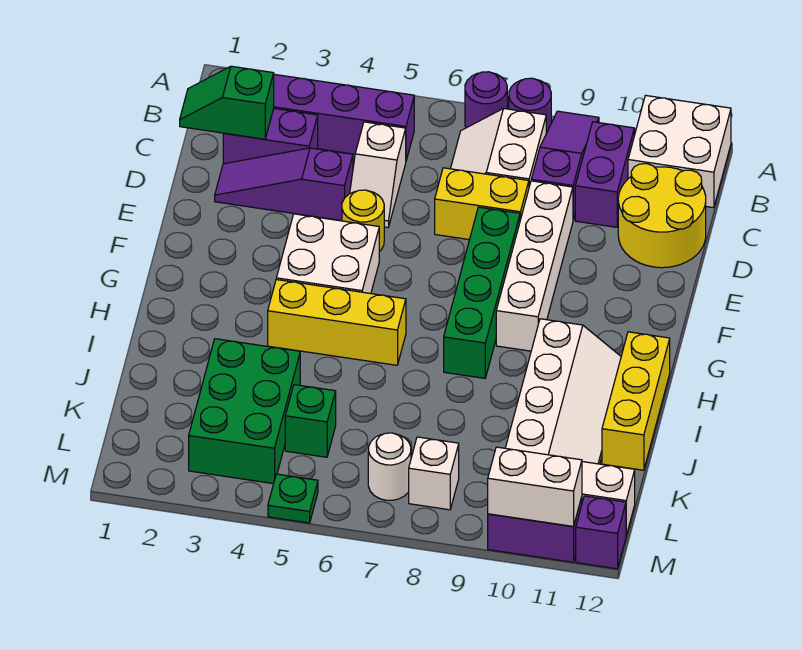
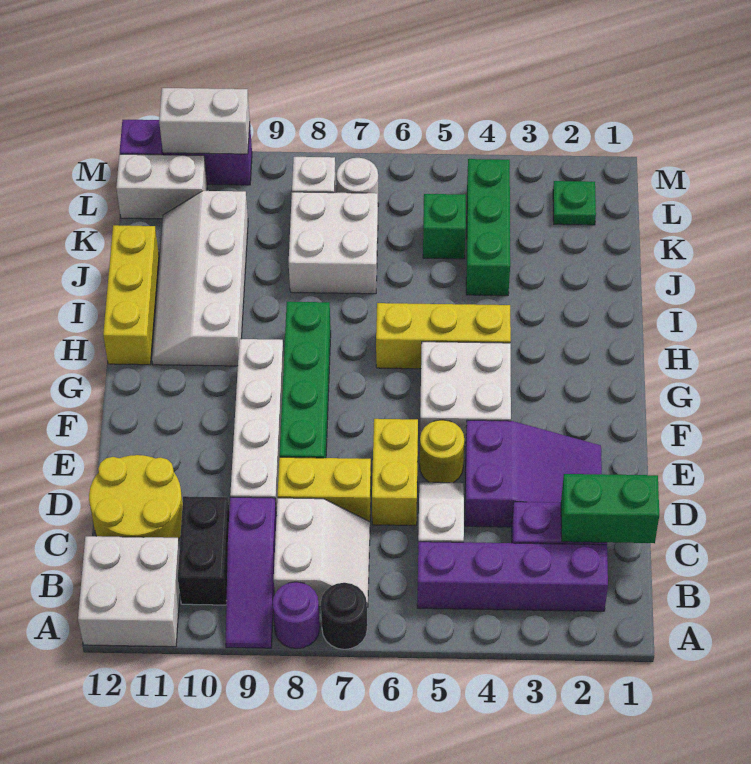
purple 1x1 round brick [465,72,507,128] -> black 1x1 round brick [321,583,367,649]
purple 1x2 brick [575,122,634,227] -> black 1x2 brick [178,496,229,605]
green 1x2 slope [180,66,274,139] -> green 1x2 brick [561,474,659,543]
purple 1x3 slope [215,148,353,221] -> purple 2x3 slope [465,420,602,527]
none -> yellow 1x2 brick [372,419,418,526]
green 2x3 brick [189,339,300,484] -> green 1x3 brick [466,159,510,296]
none -> white 2x2 brick [289,192,378,294]
green 1x1 plate [268,474,318,523] -> green 1x1 plate moved to [553,181,596,225]

